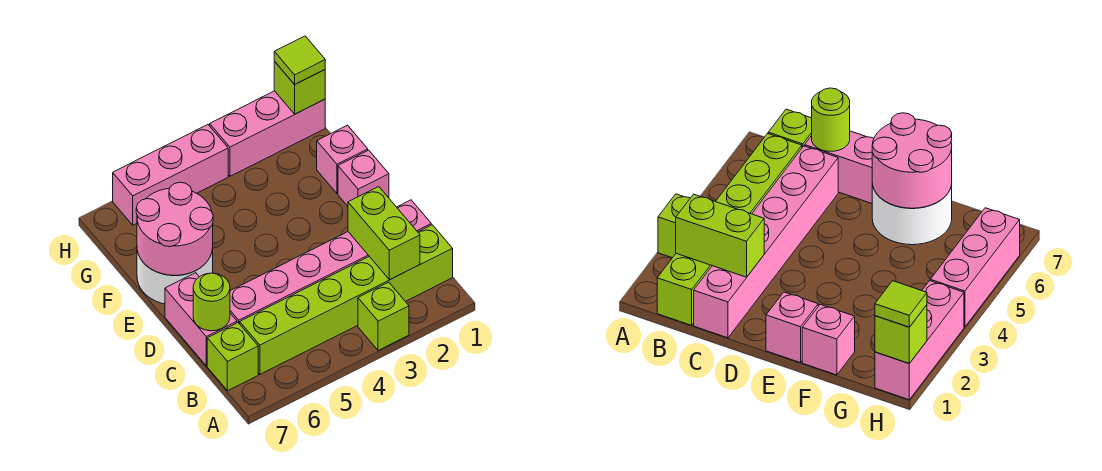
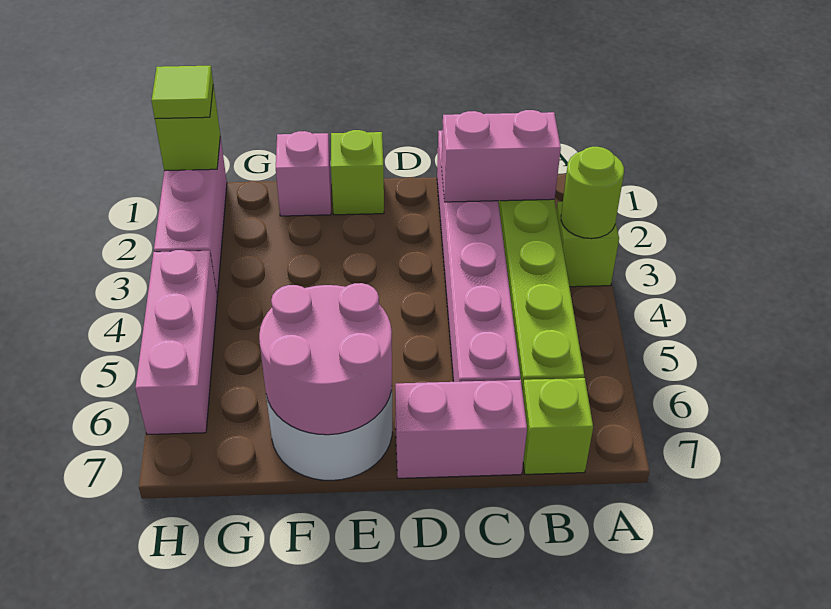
lime 1x2 brick [348,187,420,280] -> pink 1x2 brick [441,110,561,202]
lime 1x1 round brick [193,273,230,331] -> lime 1x1 round brick moved to [561,147,624,239]
pink 1x1 brick [338,150,389,206] -> lime 1x1 brick [331,130,384,215]

